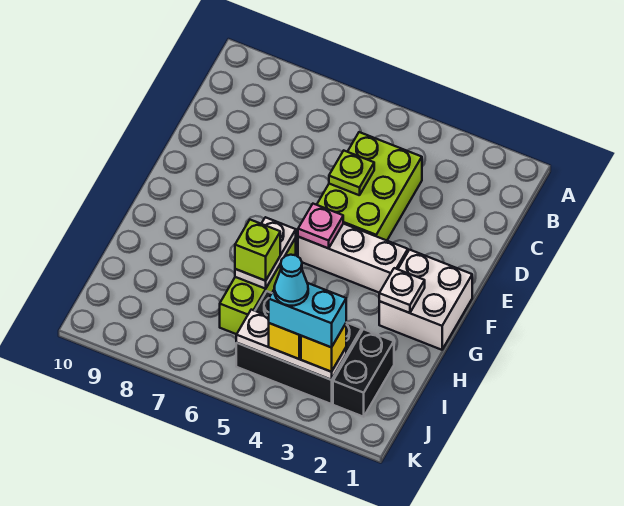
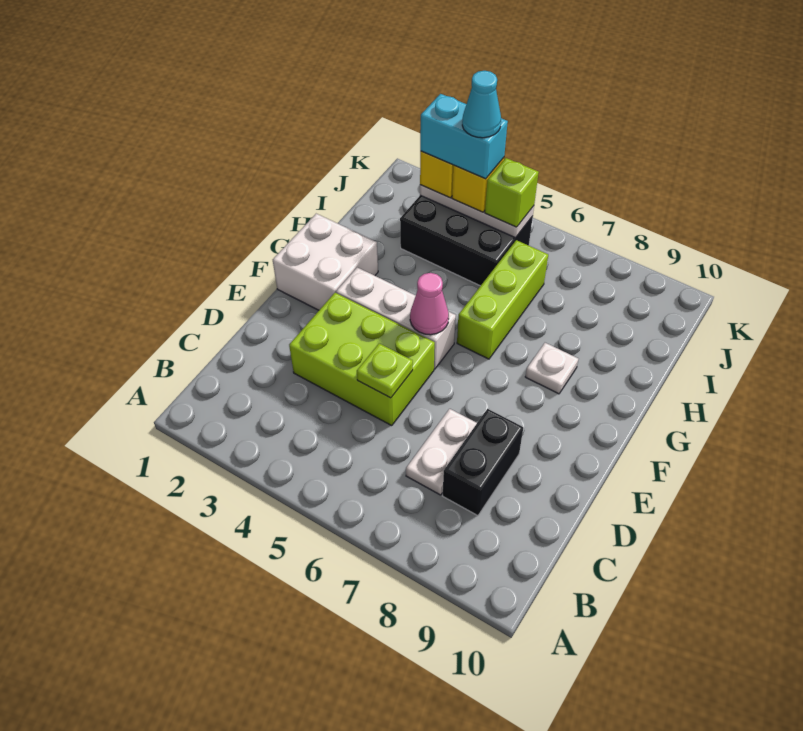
lime 2x3 brick [317,132,422,240] -> lime 2x3 brick turned to [289,293,435,426]
pink 1x1 plate [298,204,343,248] -> pink 1x1 cone [410,273,449,335]
white 1x1 plate [379,268,425,313] -> white 1x1 plate moved to [525,343,578,394]
white 1x2 plate [235,217,296,289] -> white 1x2 plate moved to [406,409,477,495]
lime 1x1 brick [235,220,280,281] -> lime 1x1 brick moved to [485,158,539,227]
black 1x2 brick [333,329,394,417] -> black 1x2 brick moved to [443,409,523,516]

